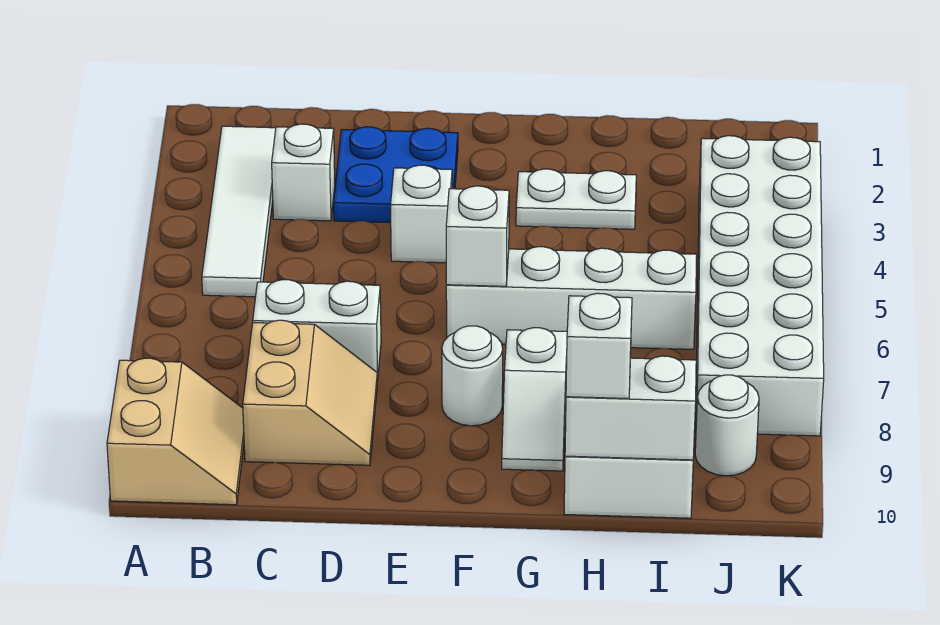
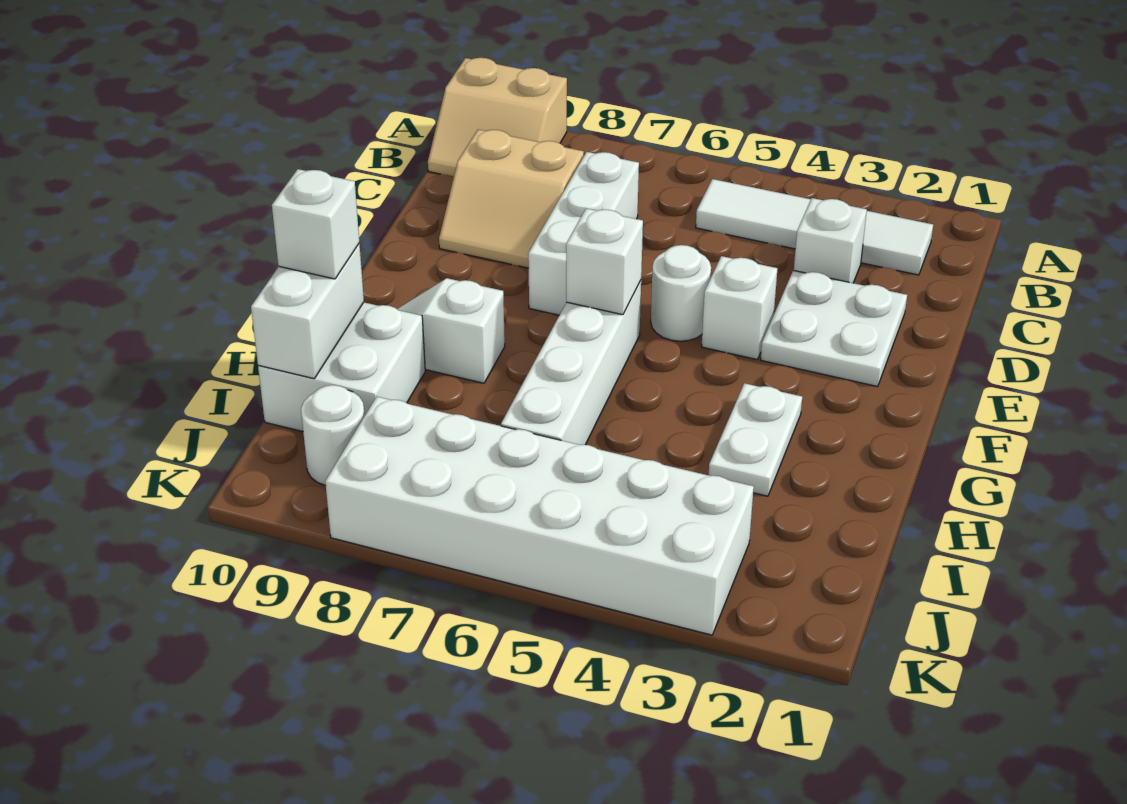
white 1x2 brick [253,280,381,381] -> white 1x3 brick [528,152,639,315]
blue 2x2 plate [334,127,458,223] -> white 2x2 plate [761,270,907,387]
white 1x1 round brick [442,326,503,426] -> white 1x1 round brick moved to [651,245,711,341]

